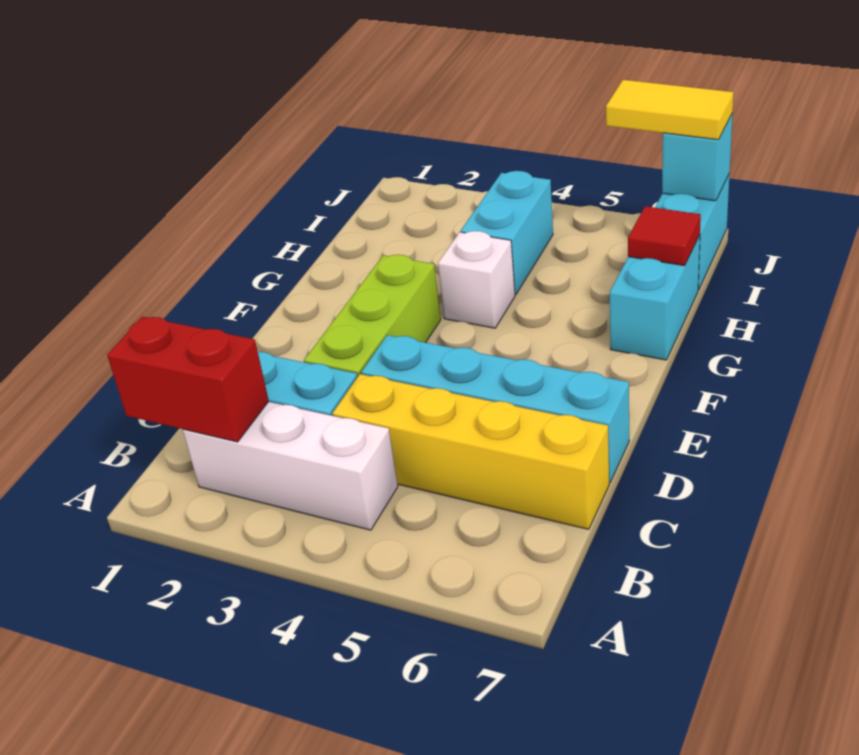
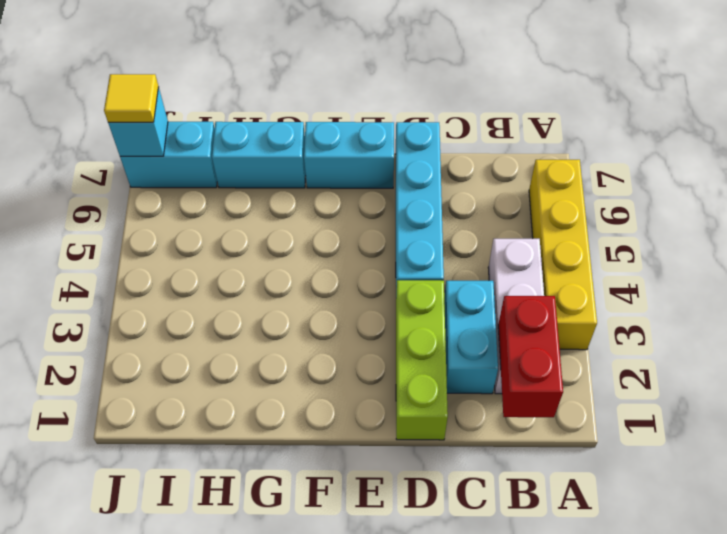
yellow 1x4 brick [332,374,609,529] -> yellow 1x4 brick moved to [529,160,597,350]
lime 1x3 brick [304,255,441,376] -> lime 1x3 brick turned to [396,280,448,440]
white 1x1 brick [438,231,515,328] -> none
cyan 1x2 brick [461,171,553,295] -> cyan 1x2 brick moved to [304,122,394,188]
red 1x1 tile [628,206,701,266] -> none
yellow 1x2 tile [606,80,734,140] -> yellow 1x1 tile [104,74,159,122]

